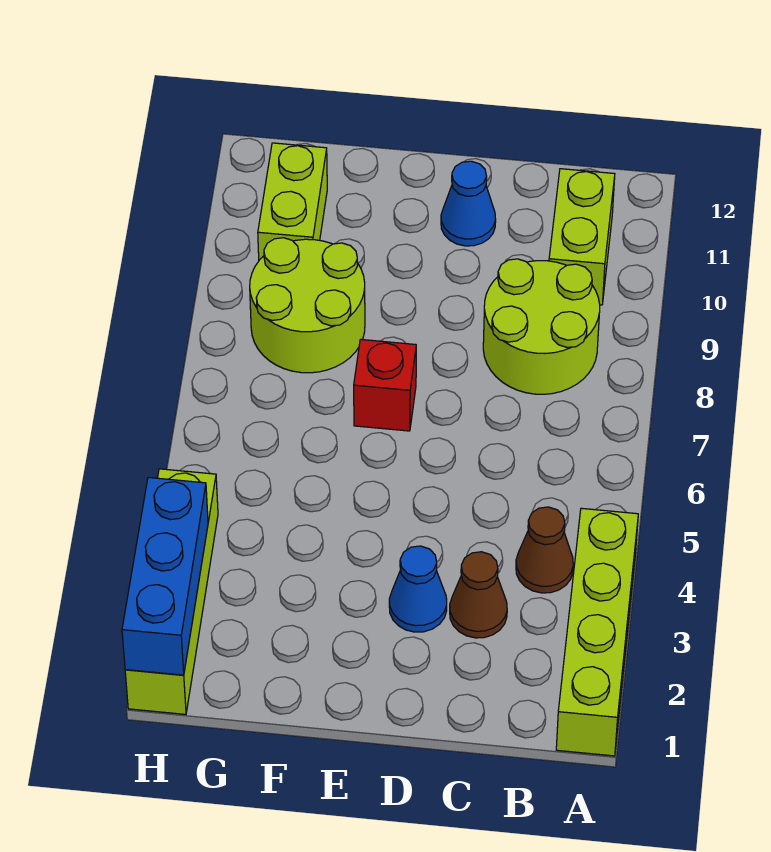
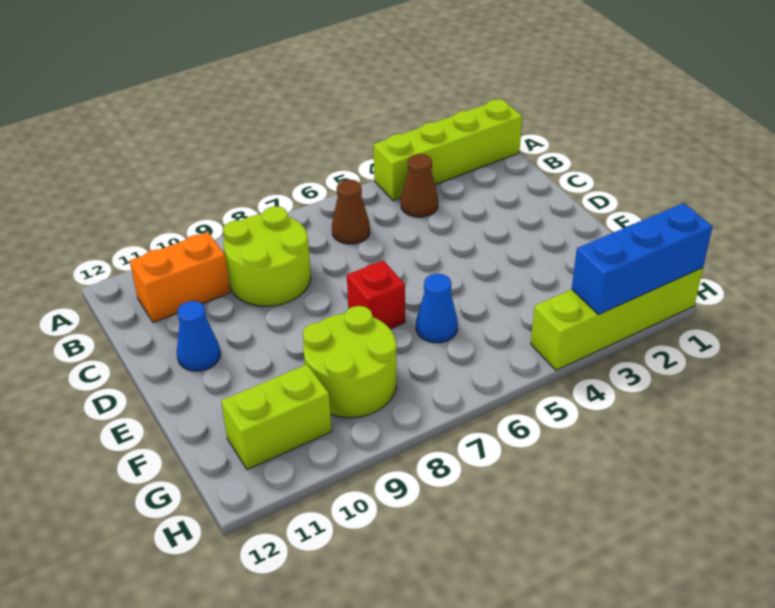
lime 1x2 brick [549,169,615,305] -> orange 1x2 brick [130,232,230,323]
brown 1x1 cone [450,552,507,638] -> brown 1x1 cone moved to [332,180,370,244]
blue 1x1 cone [389,546,447,632] -> blue 1x1 cone moved to [416,274,458,343]

